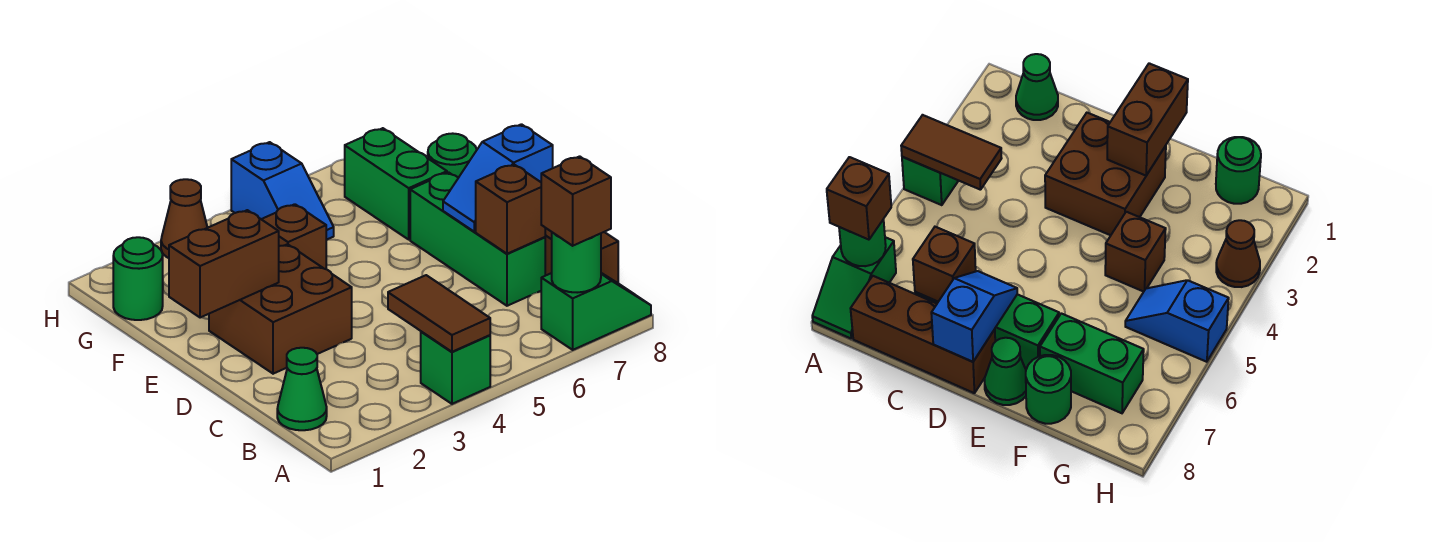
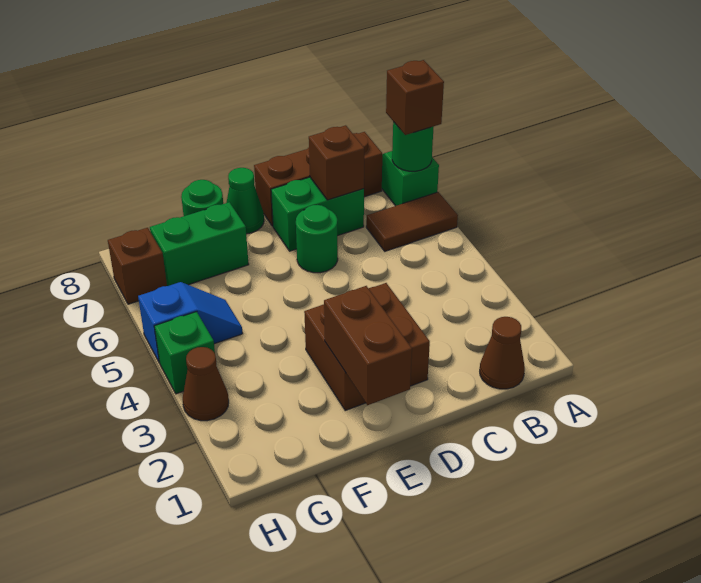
green 1x1 brick [421,332,490,404] -> green 1x1 brick moved to [154,312,215,394]
brown 1x2 tile [388,275,490,352] -> brown 1x2 tile moved to [366,192,458,251]
green 1x1 cone [277,348,327,430] -> brown 1x1 cone [480,317,525,389]
green 1x3 brick [410,172,545,306] -> green 1x2 brick [271,177,364,251]
blue 1x2 slope [443,124,553,232] -> none
brown 1x1 brick [261,204,326,269] -> brown 1x1 brick moved to [108,228,167,304]
green 1x1 round brick [113,237,163,320] -> green 1x1 round brick moved to [296,205,338,273]

